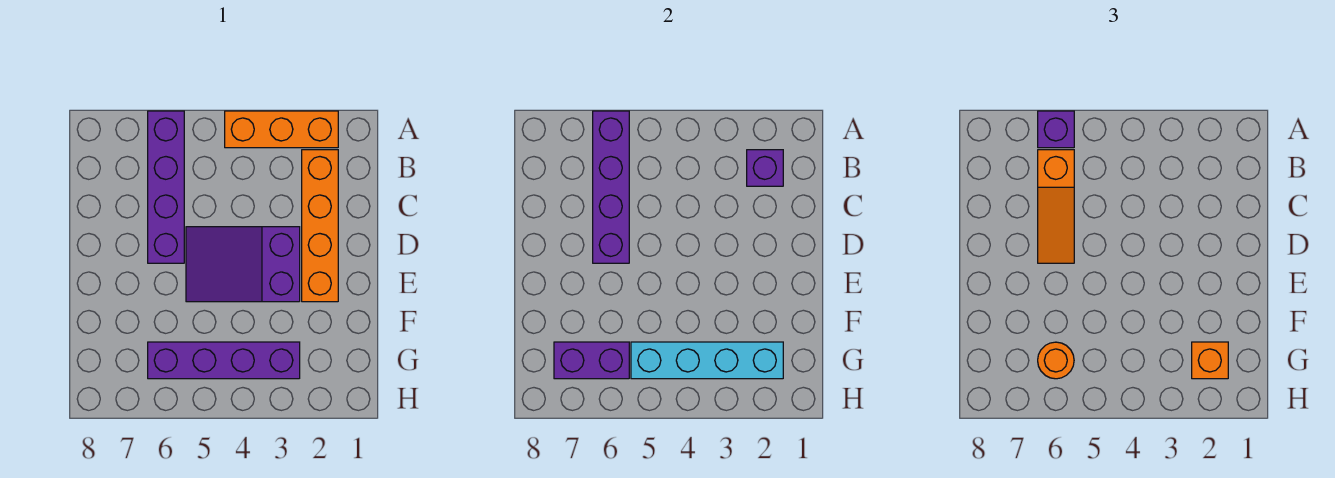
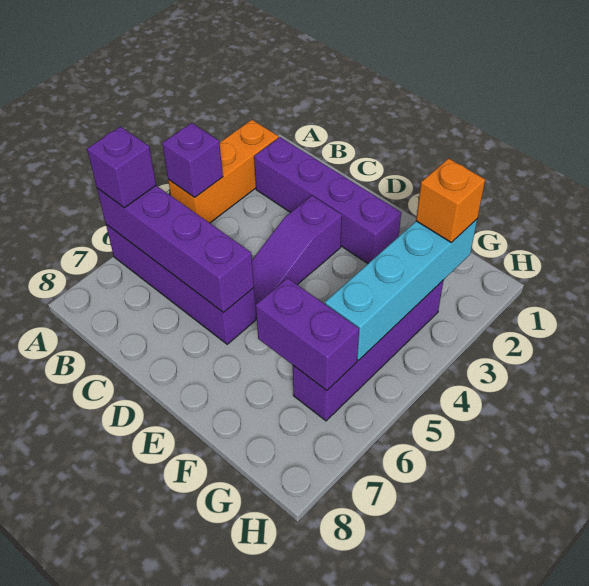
orange 1x4 brick [302,150,338,302] -> purple 1x4 brick [254,137,401,263]
purple 1x1 brick [747,150,783,186] -> purple 1x1 brick moved to [162,123,223,197]
orange 1x3 slope [1038,150,1074,263] -> none
purple 2x3 slope [186,227,300,302] -> purple 1x3 slope [252,196,342,318]
purple 1x2 brick [554,342,629,379] -> purple 1x2 brick turned to [256,278,359,391]
orange 1x1 round brick [1038,342,1074,379] -> none

